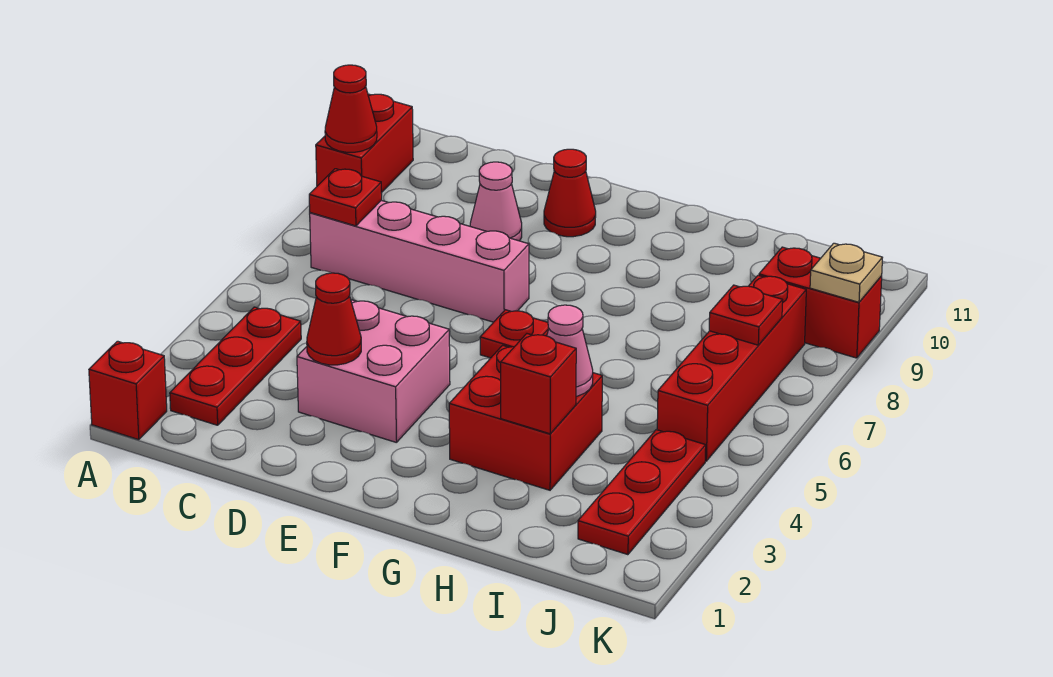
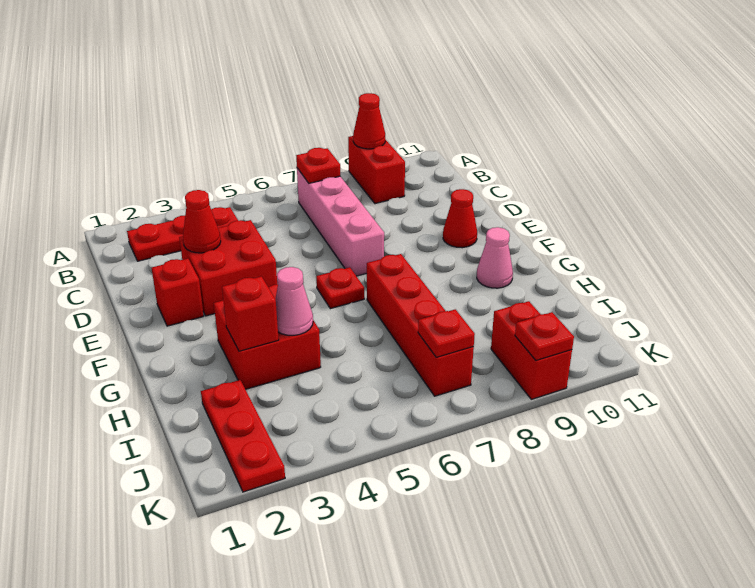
red 1x1 brick [89,341,167,440] -> red 1x1 brick moved to [151,259,204,326]
red 1x2 brick [316,94,413,193] -> red 1x2 brick turned to [348,136,405,204]
pink 2x2 brick [297,300,450,443] -> red 2x2 brick [179,220,277,316]
pink 1x1 cone [470,162,522,241] -> pink 1x1 cone moved to [477,227,513,288]
red 1x3 plate [578,430,706,555] -> red 1x3 plate turned to [201,380,285,492]
red 1x4 brick [657,275,806,461] -> red 1x4 brick turned to [367,254,474,396]
tan 1x1 plate [810,243,882,302] -> red 1x1 plate [515,312,574,360]

